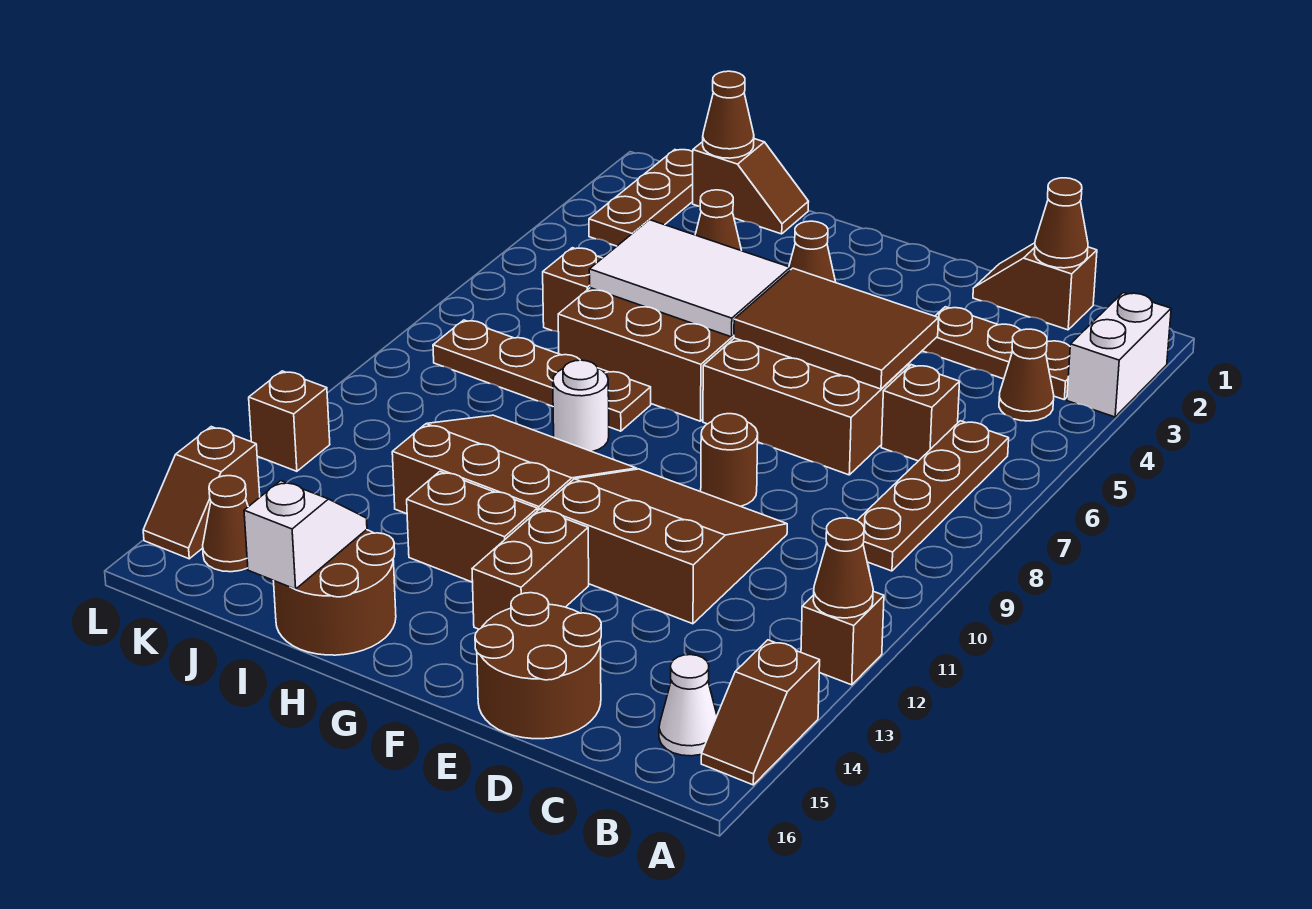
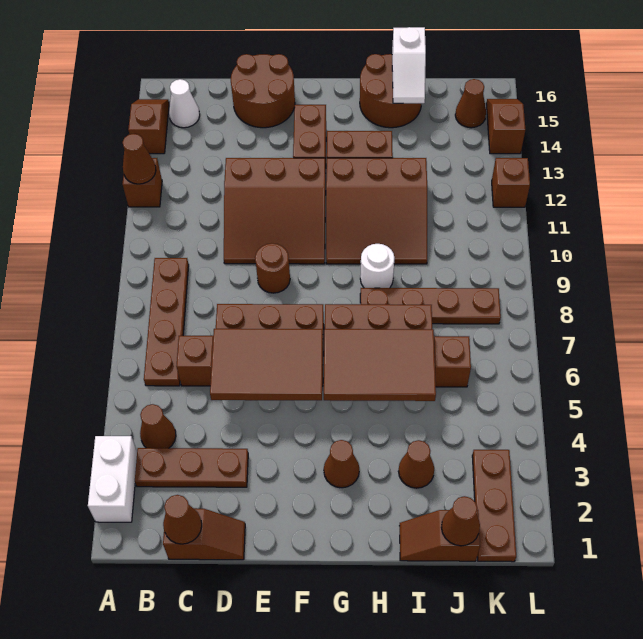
white 2x3 tile [589,220,790,337] -> brown 2x3 tile [324,329,436,401]

